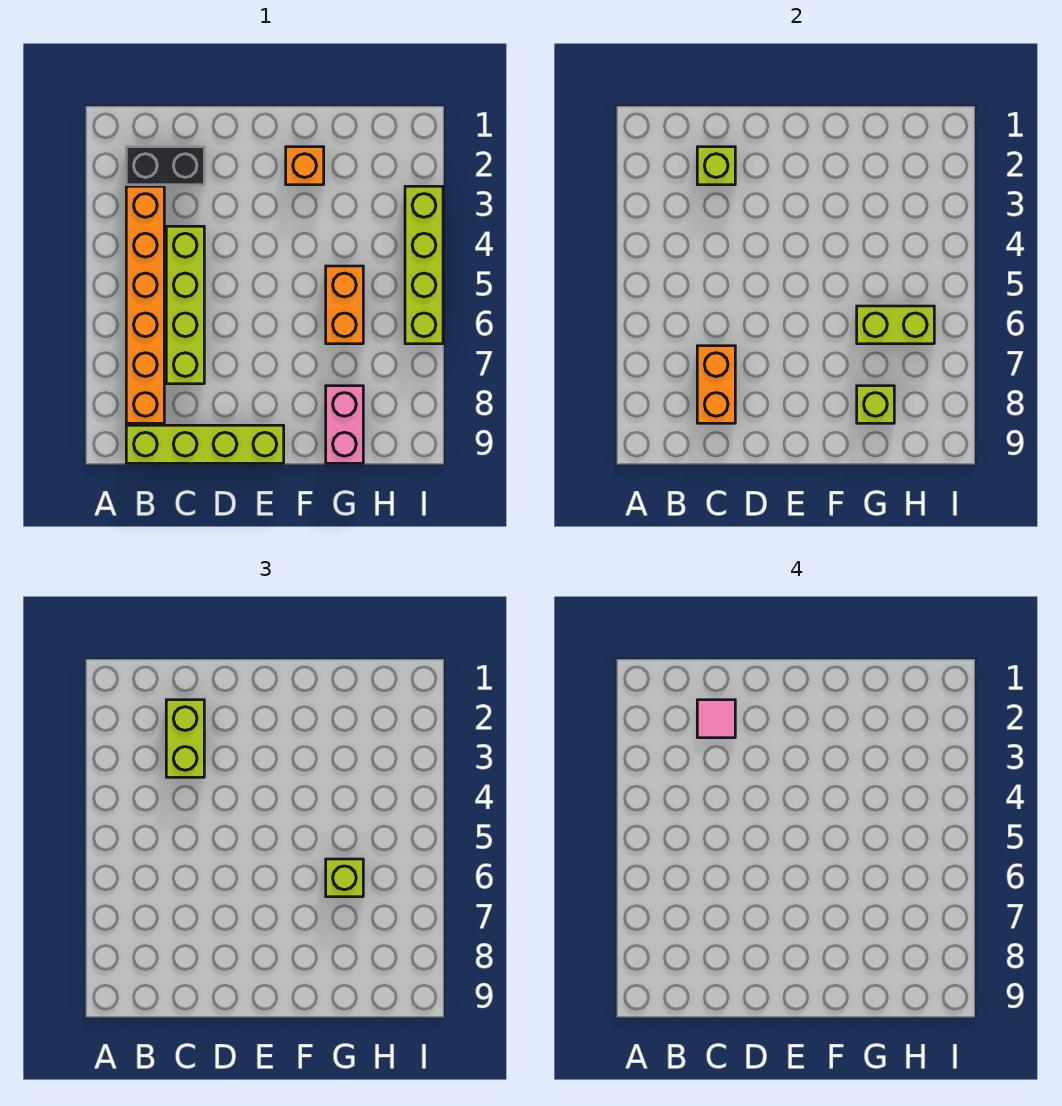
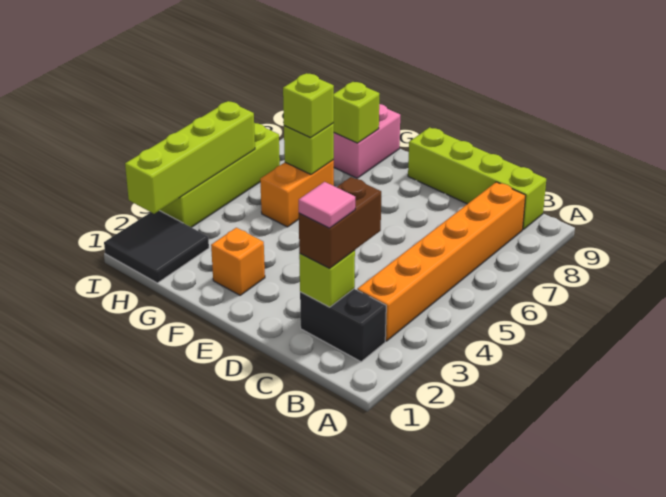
lime 1x2 brick [166,700,204,777] -> brown 1x2 brick [299,177,381,268]
lime 1x4 brick [166,226,204,384] -> lime 1x4 brick moved to [125,101,255,214]
orange 1x2 brick [697,346,735,423] -> none
lime 1x2 brick [857,306,934,344] -> lime 1x1 brick [284,123,334,175]
none -> black 2x2 tile [104,211,209,283]

